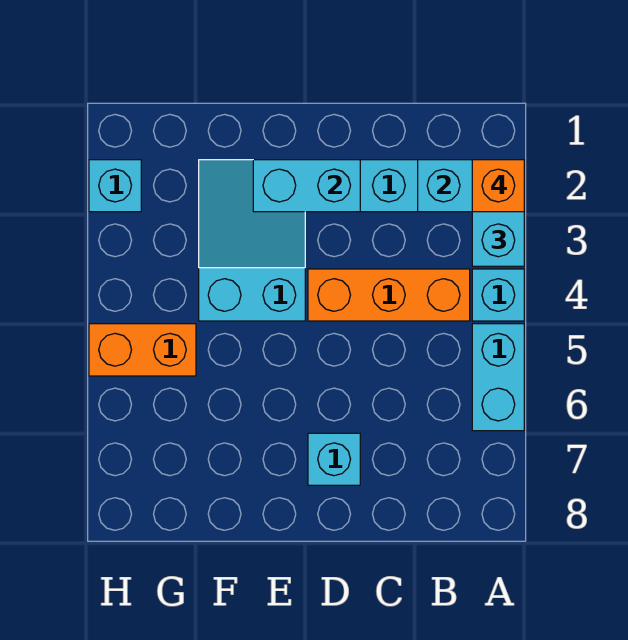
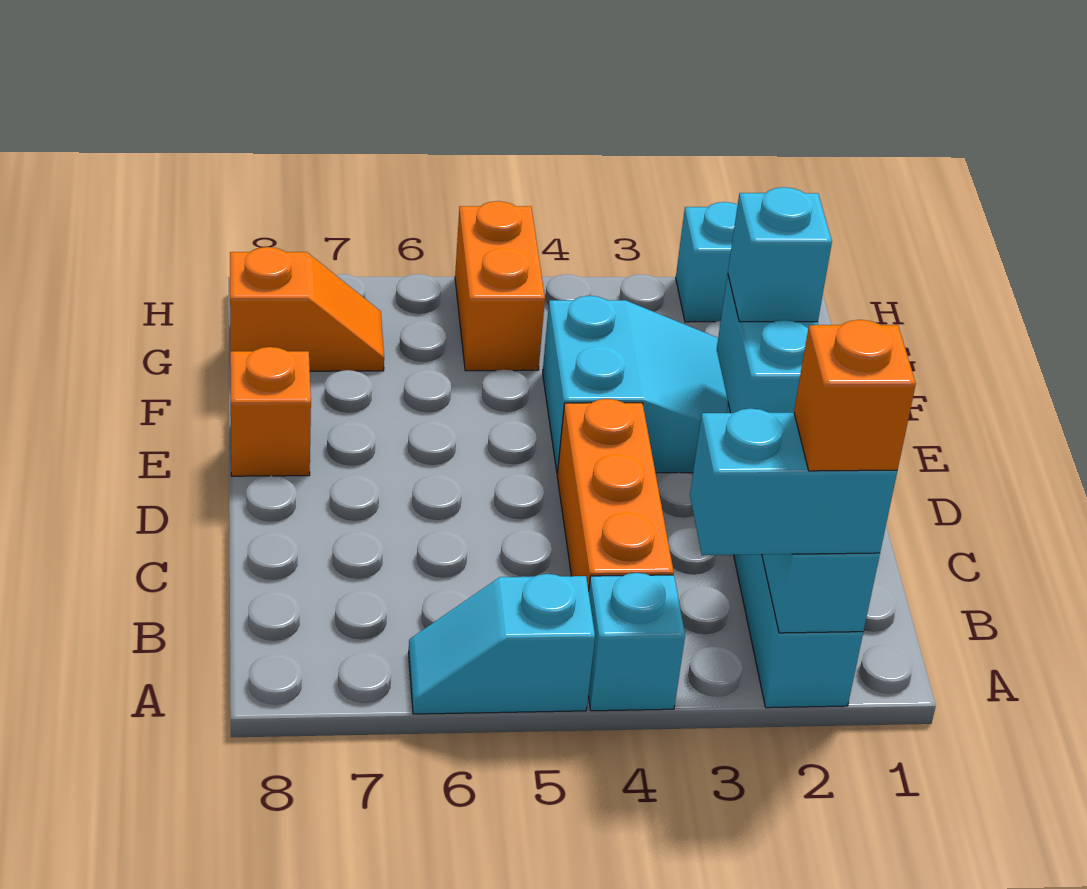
cyan 1x2 brick [472,324,524,431] -> cyan 1x2 slope [409,574,595,714]
cyan 1x1 brick [308,433,360,485] -> cyan 1x1 brick moved to [728,187,832,322]
none -> orange 1x1 brick [230,347,311,476]
none -> orange 1x2 slope [230,247,384,371]

